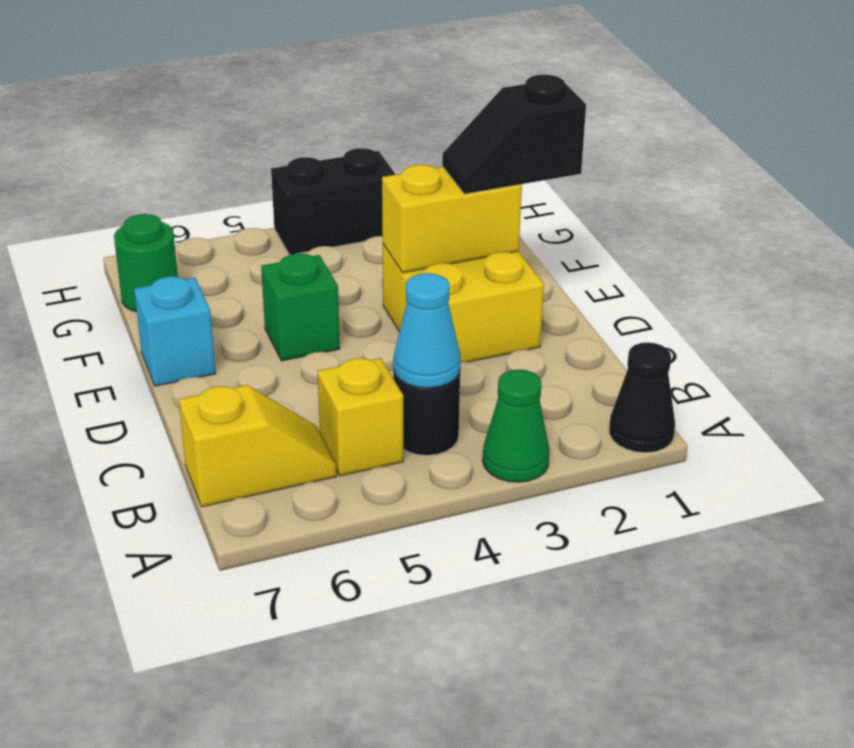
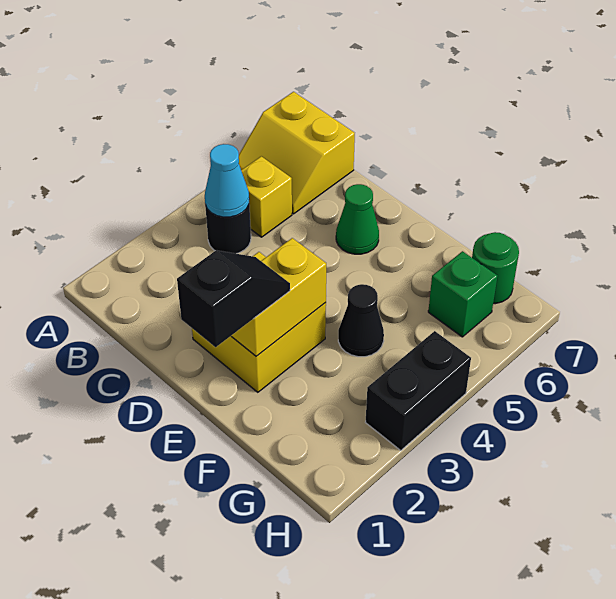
black 1x1 cone [609,342,675,453] -> black 1x1 cone moved to [338,284,384,357]
green 1x1 cone [483,369,550,482] -> green 1x1 cone moved to [336,184,379,254]
yellow 1x2 slope [179,385,337,507] -> yellow 2x2 slope [239,92,355,214]
green 1x1 brick [261,254,340,361] -> green 1x1 brick moved to [428,251,497,337]
cyan 1x1 brick [134,276,216,386] -> none

